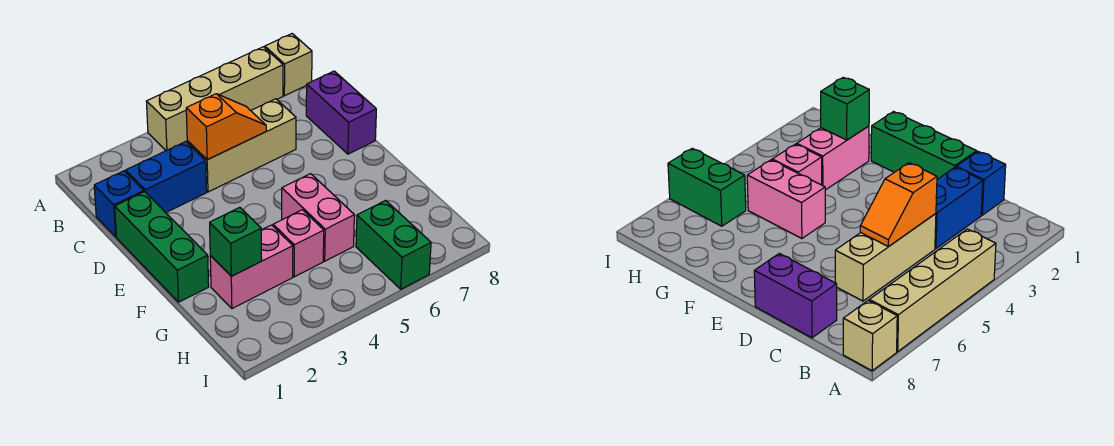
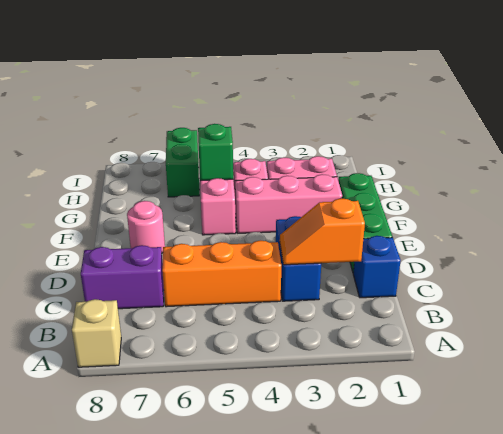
tan 1x4 brick [146,47,283,151] -> none
blue 1x2 brick [126,142,207,213] -> blue 1x2 brick turned to [276,216,321,301]
tan 1x3 brick [187,99,296,192] -> orange 1x3 brick [162,241,281,307]
orange 1x2 slope [186,94,266,160] -> orange 1x2 slope moved to [280,198,365,265]
purple 1x2 brick [306,71,376,154] -> purple 1x2 brick turned to [81,245,164,309]
none -> pink 1x1 round brick [127,201,165,253]
none -> pink 1x3 brick [235,174,342,233]
green 1x1 brick [210,207,262,276] -> green 1x1 brick moved to [198,124,233,181]

